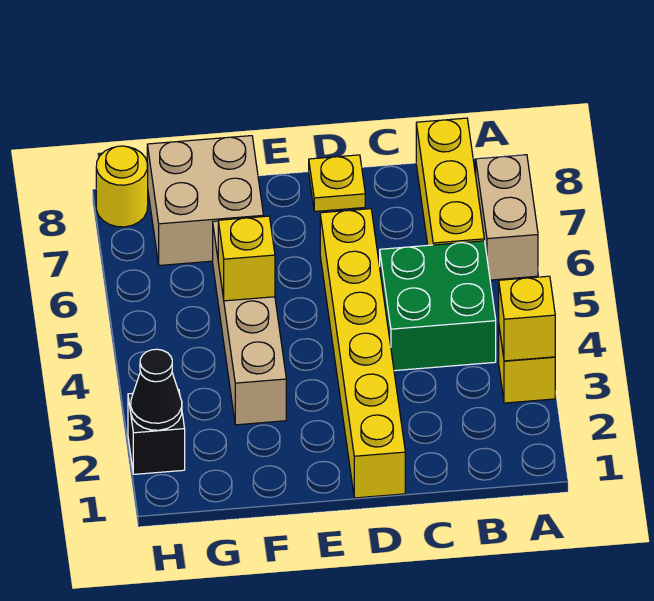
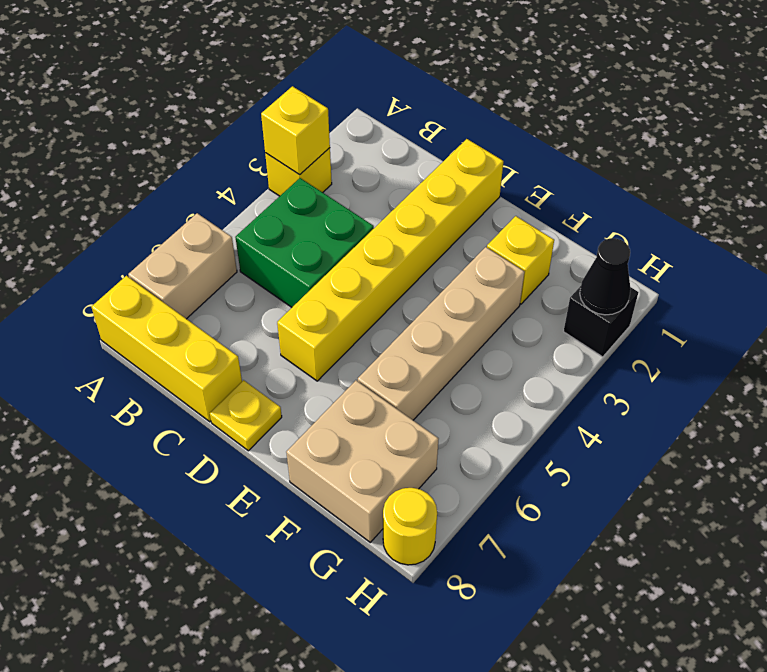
yellow 1x3 brick [416,118,484,245] -> yellow 1x3 brick turned to [91,276,242,422]
yellow 1x1 brick [218,216,275,301] -> yellow 1x1 brick moved to [487,216,554,304]

